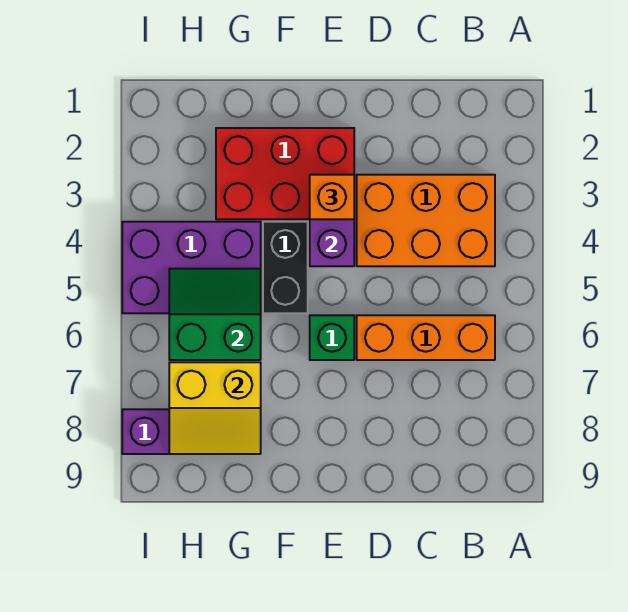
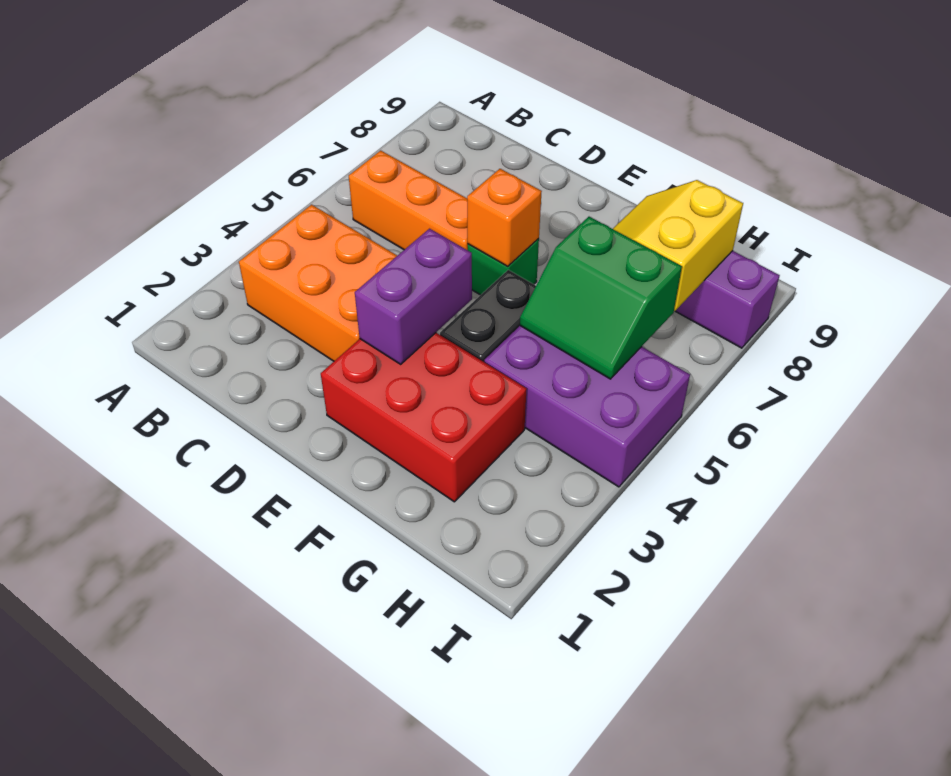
orange 1x1 brick [310,175,354,219] -> orange 1x1 brick moved to [467,169,542,266]
yellow 2x2 slope [169,362,261,454] -> yellow 2x2 slope turned to [613,180,743,311]

